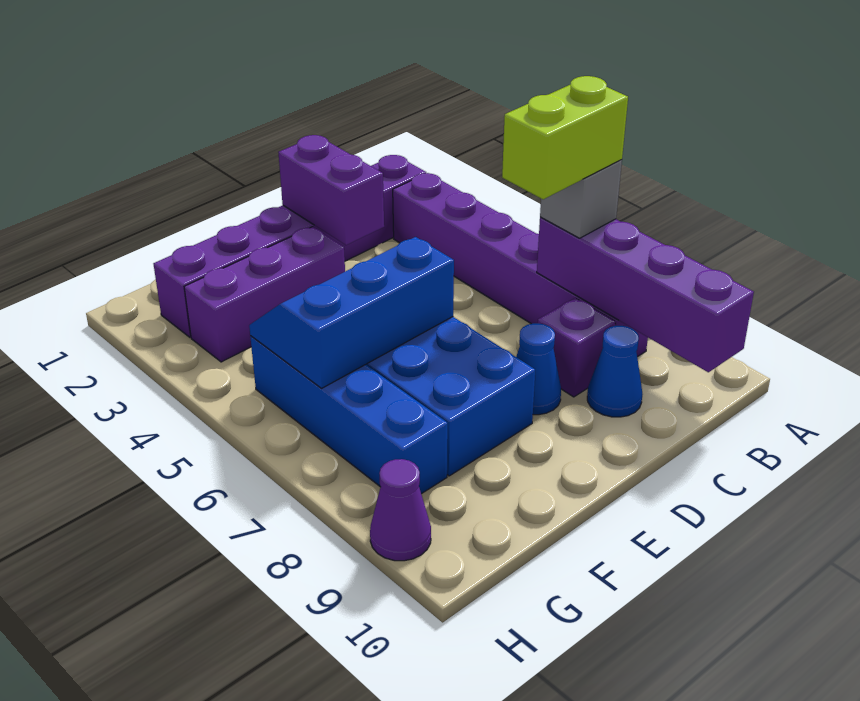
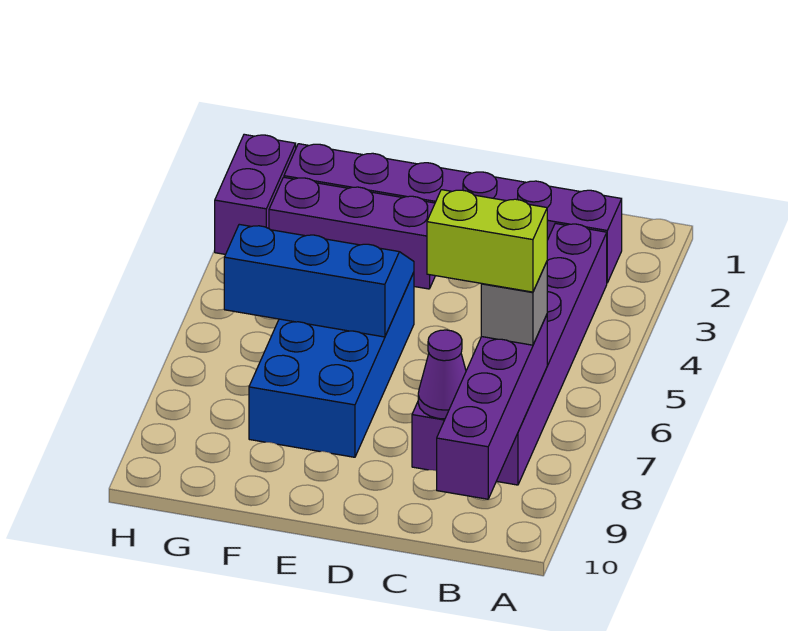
blue 1x1 cone [587,326,642,417] -> none
purple 1x2 brick [278,135,384,245] -> purple 1x2 brick moved to [215,134,296,254]
blue 1x1 cone [516,323,561,415] -> none
blue 1x4 brick [250,336,448,494] -> none
purple 1x1 cone [370,459,431,561] -> purple 1x1 cone moved to [418,330,466,419]

